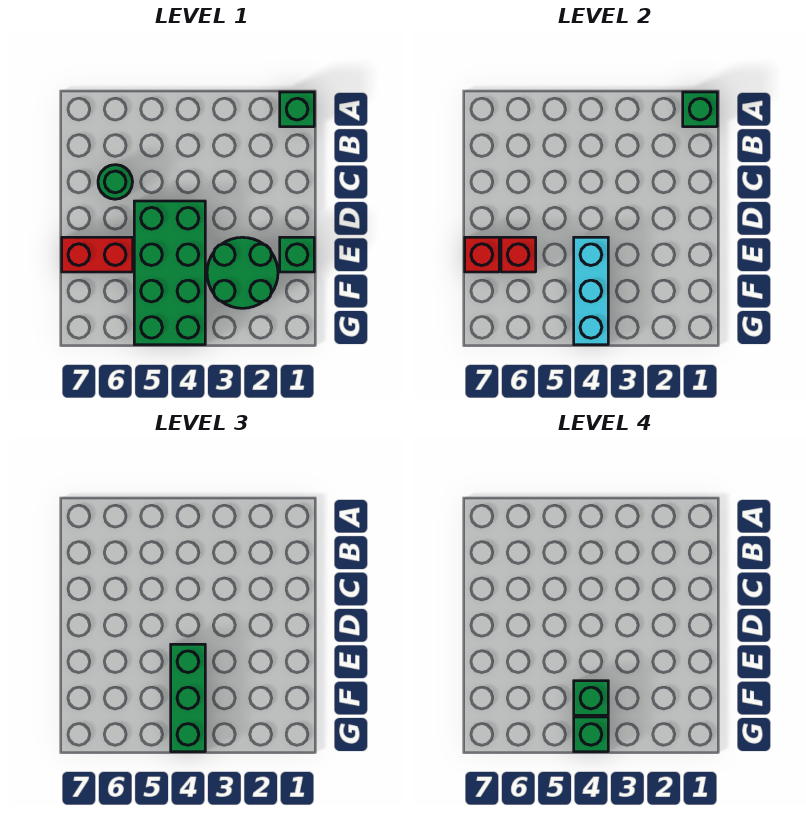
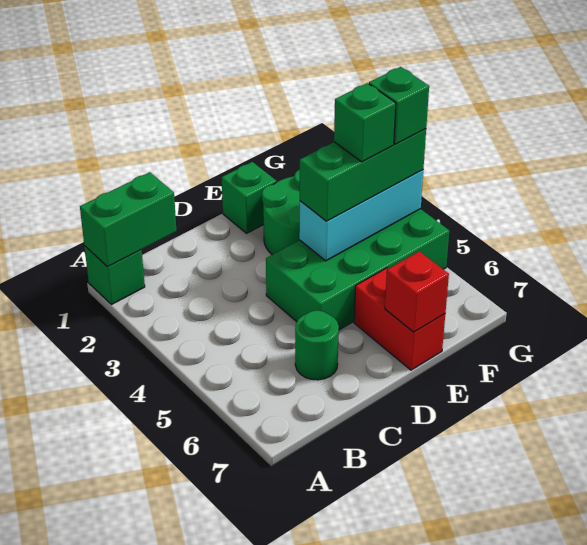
green 1x1 brick [683,92,717,127] -> green 1x2 brick [80,172,176,267]
red 1x1 brick [501,237,536,272] -> none

